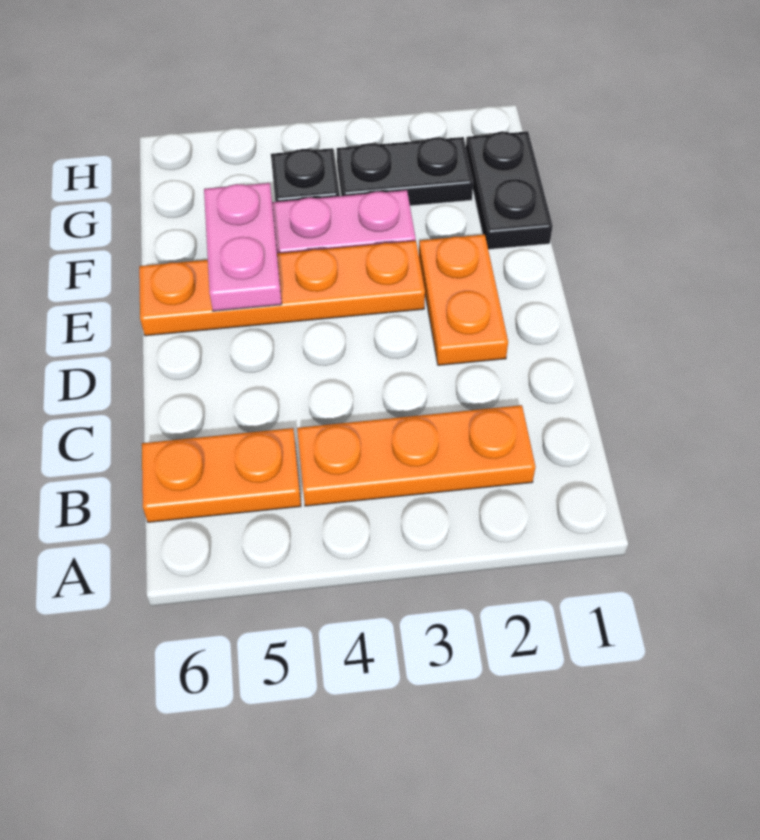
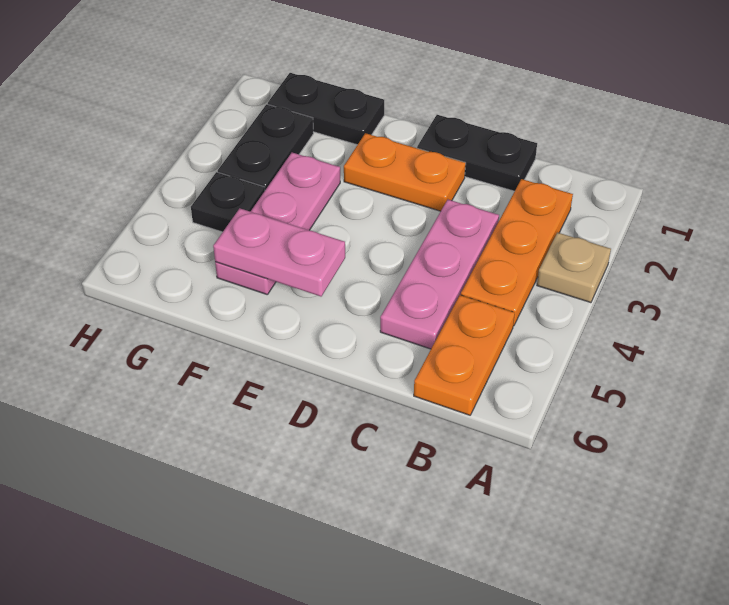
none -> tan 1x1 plate [537,232,611,303]
none -> black 1x2 plate [417,115,537,191]
none -> pink 1x3 plate [380,200,499,349]
orange 1x4 plate [139,241,425,336] -> none

